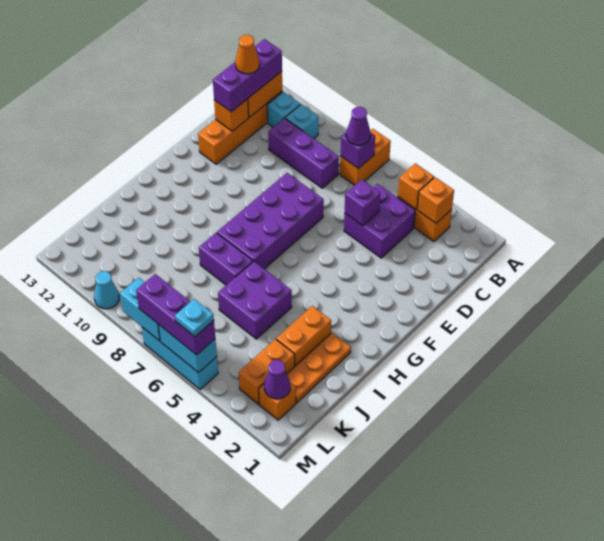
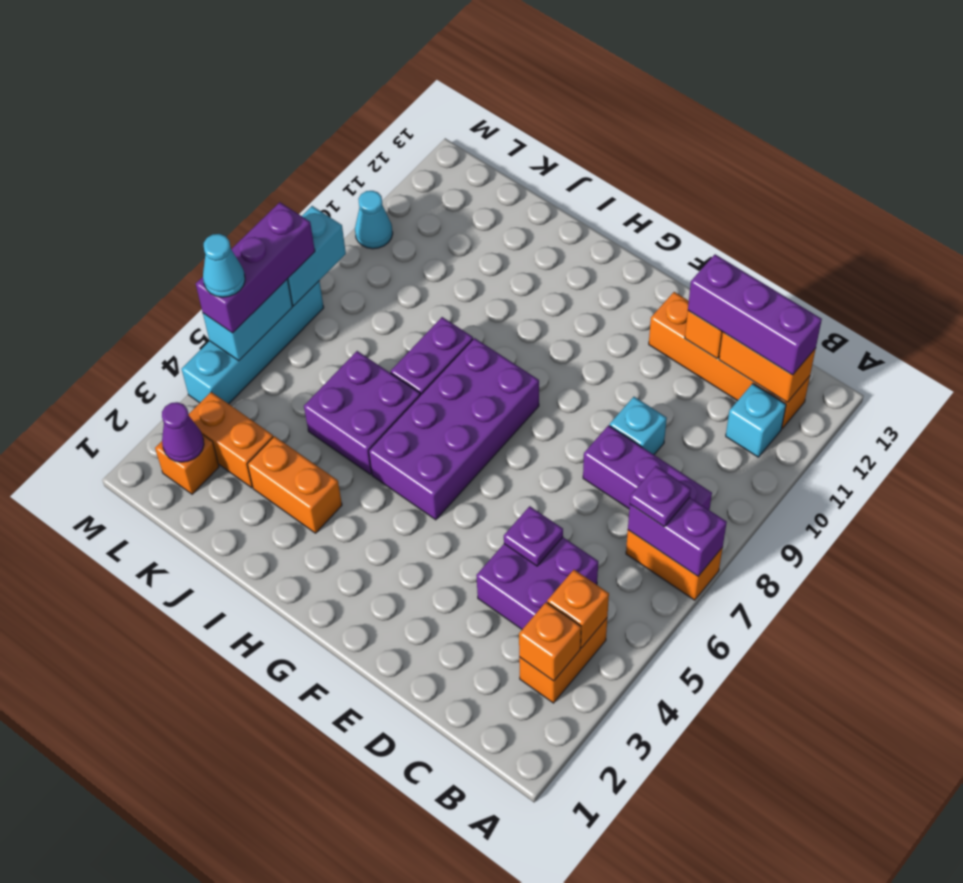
purple 1x1 brick [340,132,375,169] -> purple 1x2 brick [628,498,727,576]
purple 1x1 cone [346,107,370,145] -> purple 1x1 plate [630,466,691,527]
cyan 1x1 brick [285,104,318,138] -> cyan 1x1 brick moved to [610,397,667,455]
purple 1x3 brick [268,118,339,188] -> purple 1x3 brick turned to [583,425,712,510]
orange 1x1 cone [235,35,259,74] -> none
purple 1x1 brick [345,180,380,226] -> purple 1x1 plate [504,506,563,566]
purple 2x4 brick [217,173,324,269] -> purple 2x4 brick turned to [369,338,539,520]
orange 1x3 plate [287,333,351,403] -> none
cyan 1x3 brick [142,327,218,390] -> cyan 1x4 brick [182,281,324,404]
cyan 1x1 plate [175,299,214,337] -> cyan 1x1 cone [203,234,245,297]

